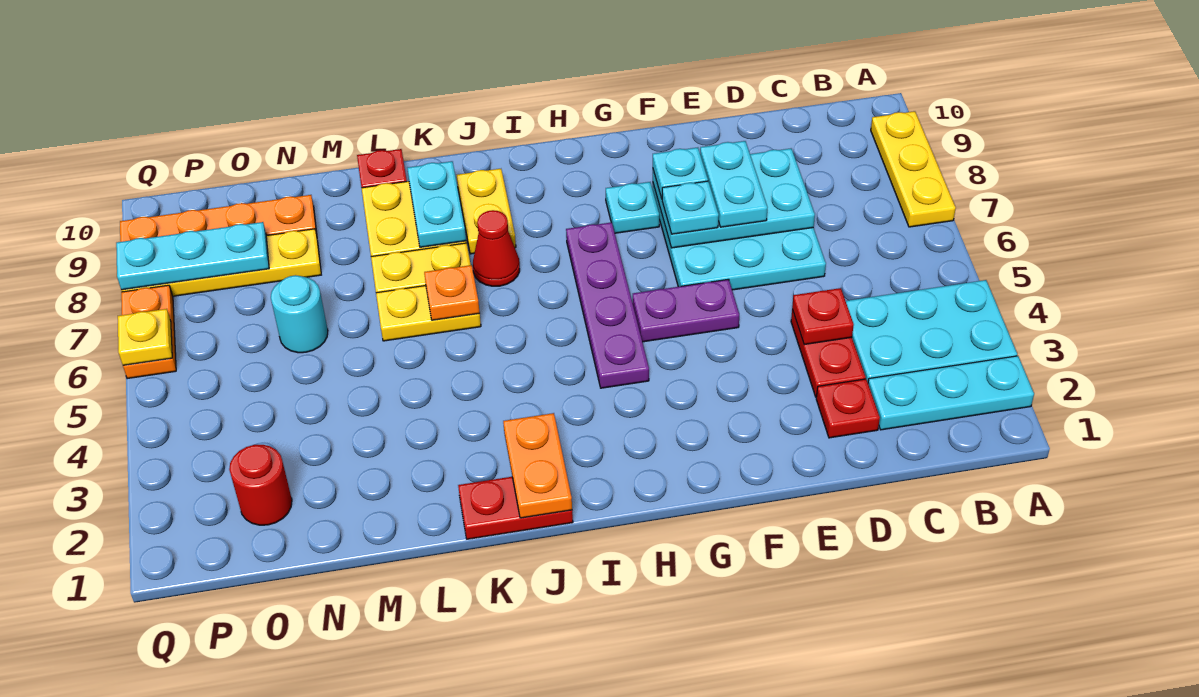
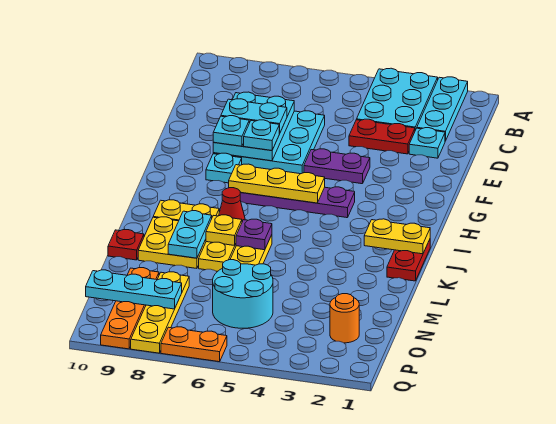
yellow 1x3 plate [871,111,956,227] -> yellow 1x3 plate moved to [229,164,325,203]
red 1x1 plate [816,379,880,438] -> cyan 1x1 plate [409,128,445,158]
red 1x1 plate [792,288,854,345] -> none
purple 1x2 plate [633,279,739,342] -> purple 1x2 plate turned to [304,149,370,184]
orange 1x2 plate [503,413,572,518] -> yellow 1x2 plate [364,219,430,254]
orange 1x1 plate [424,265,480,320] -> purple 1x1 plate [236,219,272,250]
cyan 1x2 plate [407,161,466,247] -> cyan 1x2 plate turned to [168,211,212,258]
cyan 1x1 round brick [271,275,328,353] -> cyan 2x2 round brick [213,260,273,328]
red 1x1 round brick [229,445,292,525] -> orange 1x1 round brick [330,294,359,343]
cyan 1x3 plate [116,222,269,290] -> cyan 1x3 plate turned to [86,270,182,309]
yellow 1x1 plate [118,309,172,365] -> yellow 1x1 plate moved to [206,215,242,245]

